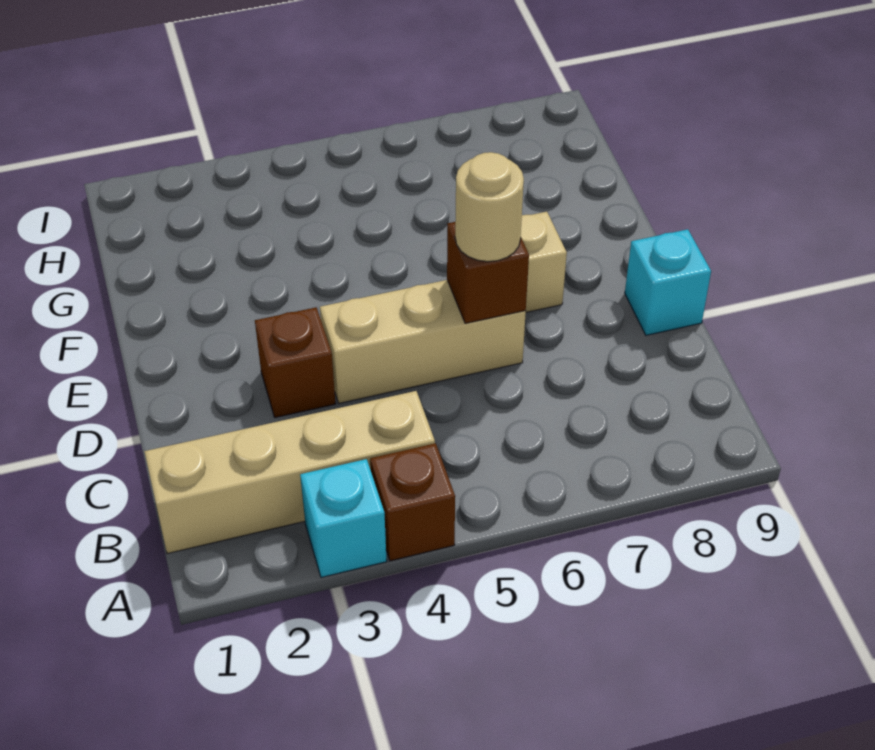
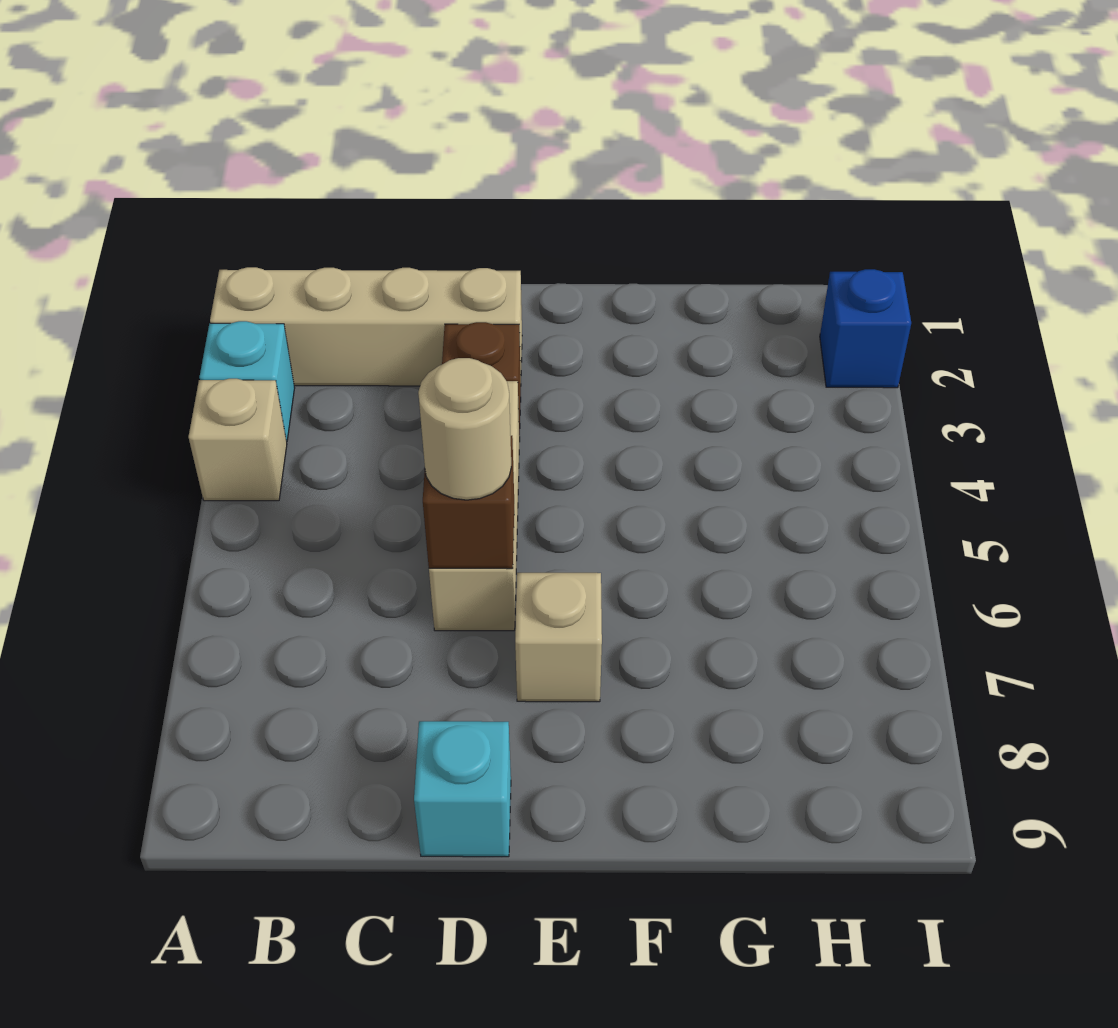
brown 1x1 brick [370,443,455,561] -> tan 1x1 brick [189,379,287,501]
tan 1x4 brick [144,391,435,554] -> tan 1x4 brick turned to [210,267,522,386]
none -> blue 1x1 brick [820,269,911,388]

